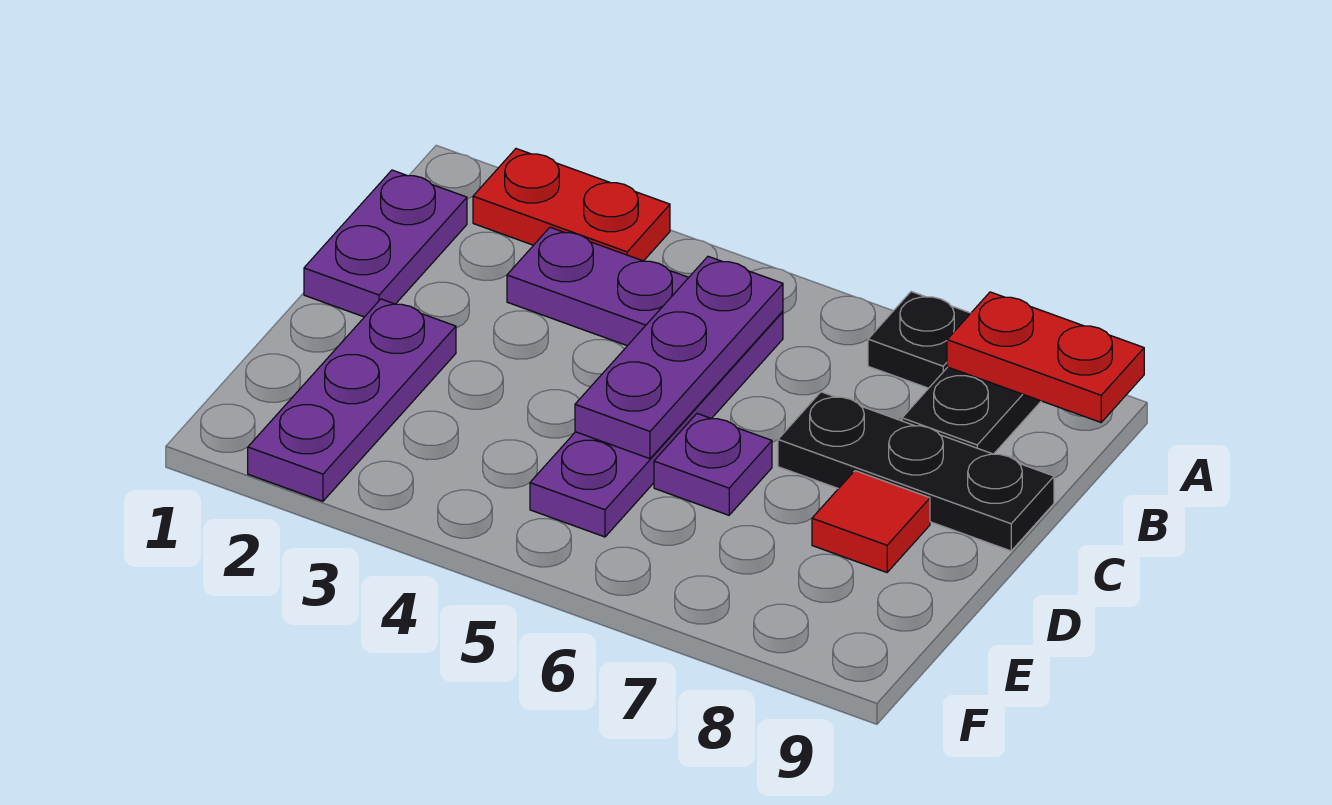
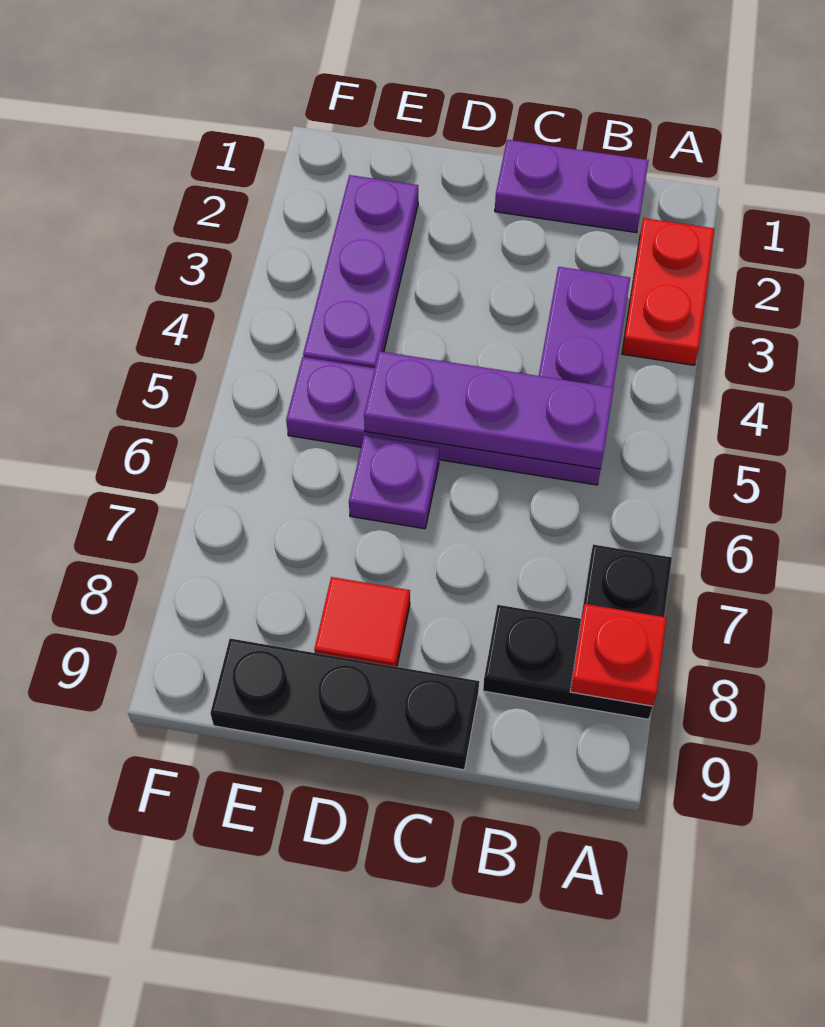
red 1x2 plate [947,292,1144,422] -> red 1x1 plate [570,604,667,706]
black 1x3 plate [778,392,1054,551] -> black 1x3 plate turned to [210,639,479,770]
purple 1x3 plate [248,299,456,501] -> purple 1x3 plate turned to [303,175,418,368]

